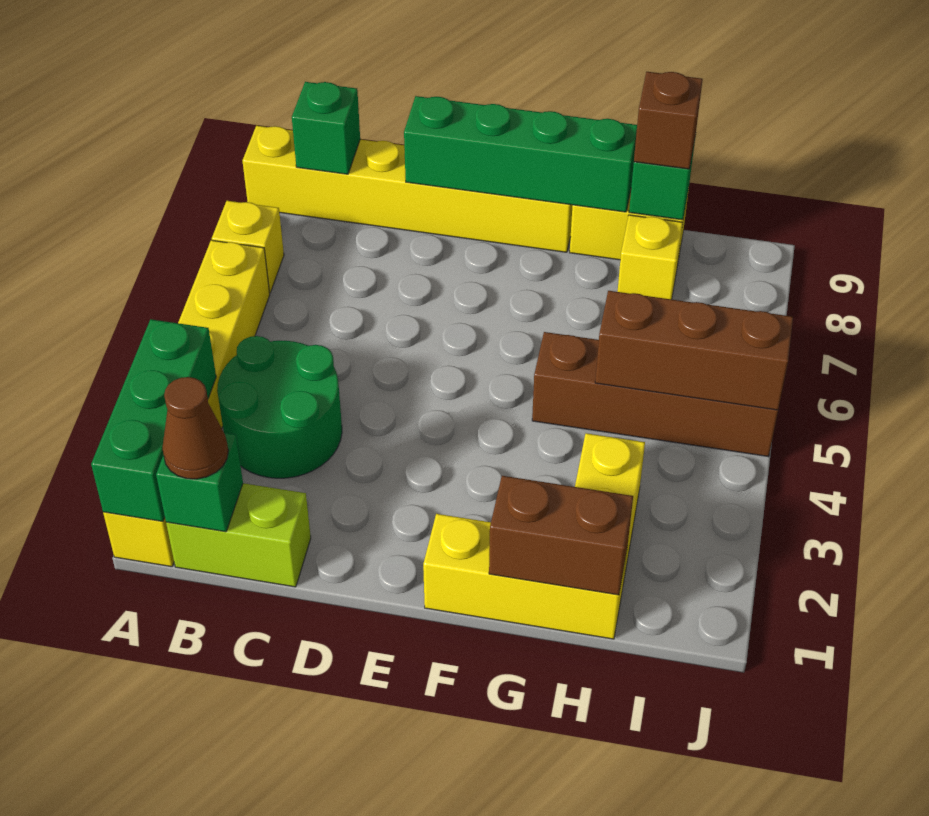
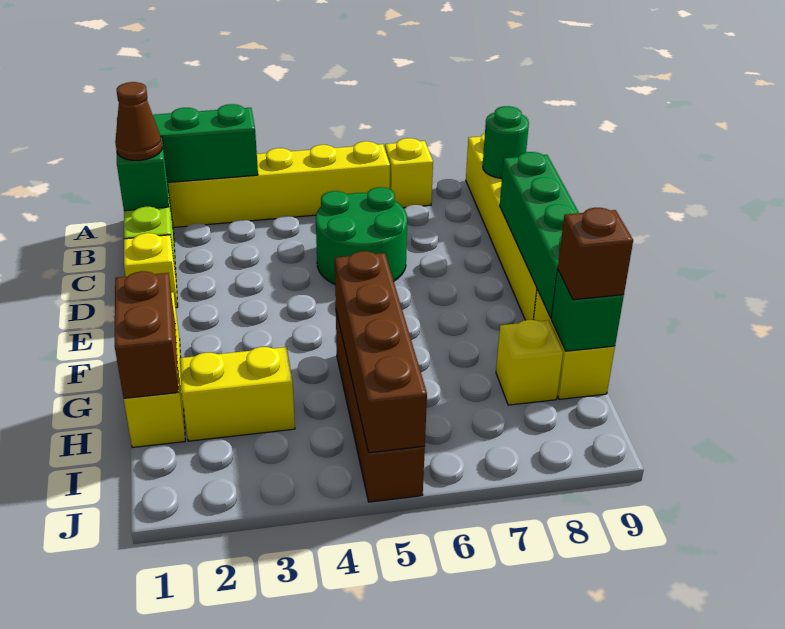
green 2x2 round brick [217,336,342,478] -> green 2x2 round brick moved to [316,187,407,284]
green 1x1 brick [292,82,360,174] -> green 1x1 round brick [483,106,529,178]
none -> yellow 1x1 brick [124,233,178,308]
brown 1x3 brick [595,291,793,410] -> brown 1x4 brick [335,251,427,453]

